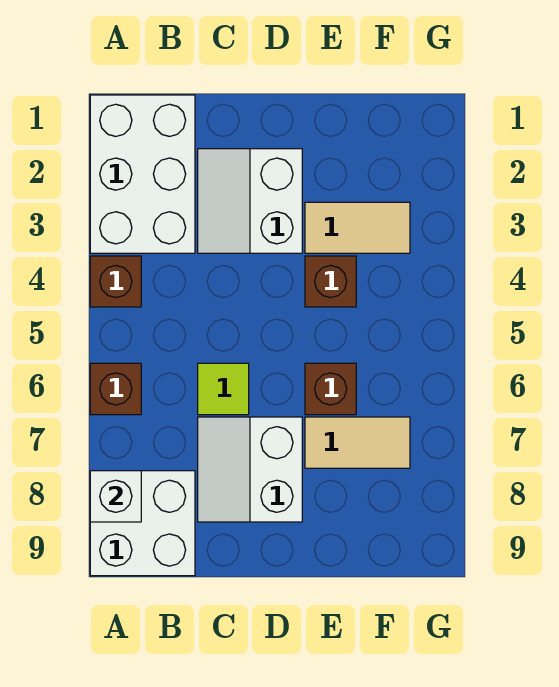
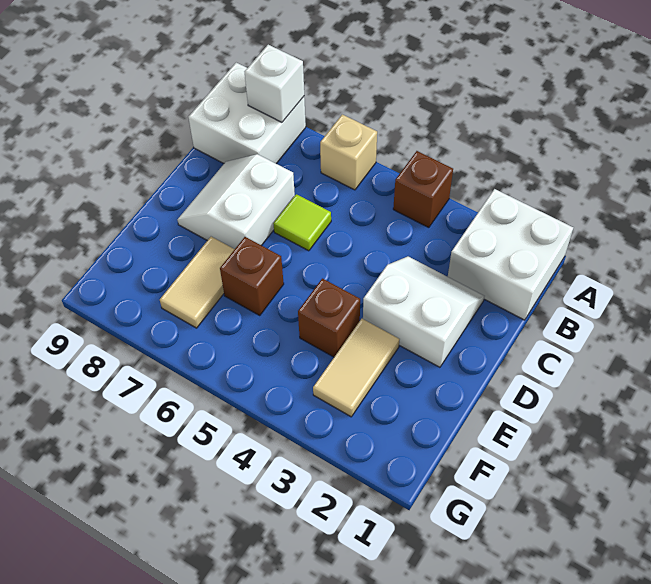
white 2x3 brick [90,95,195,253] -> white 2x2 brick [448,189,573,320]
brown 1x1 brick [90,363,141,415] -> tan 1x1 brick [320,114,377,190]
white 2x2 slope [198,417,302,522] -> white 2x2 slope turned to [178,154,295,249]

